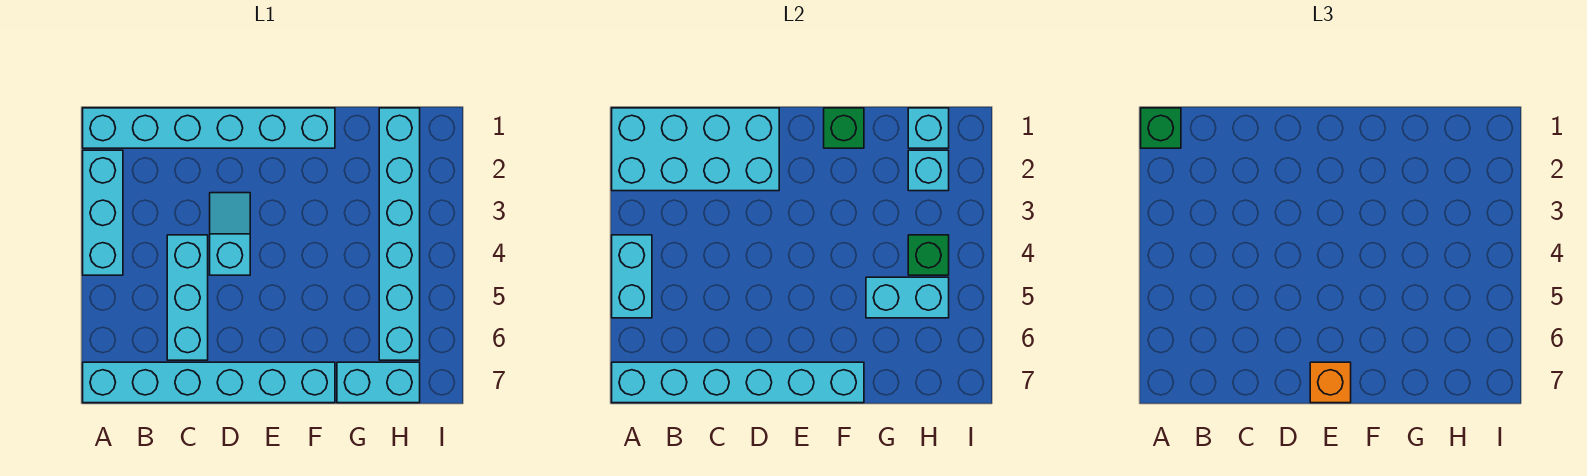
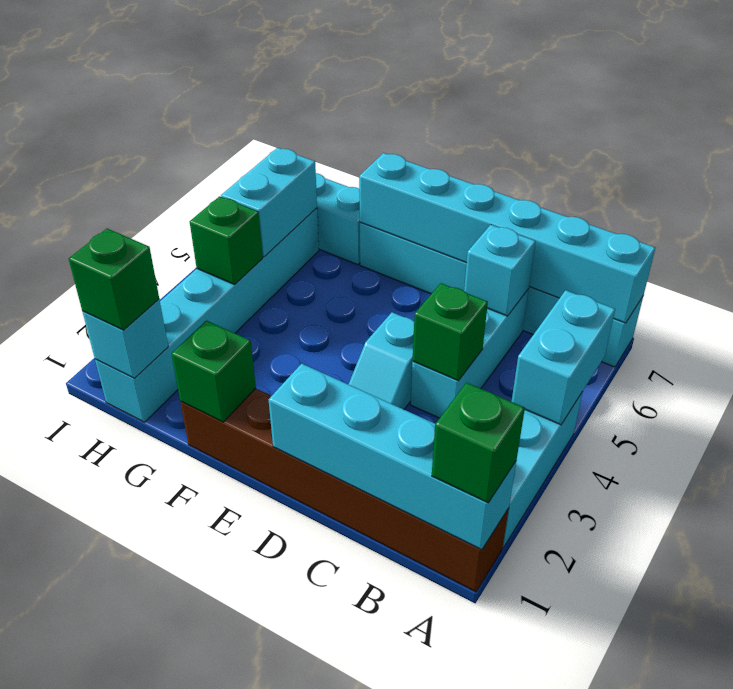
cyan 1x6 brick [83,108,335,148] -> brown 1x6 brick [181,388,509,592]
cyan 2x4 brick [612,108,779,191] -> cyan 1x4 brick [269,364,516,550]
none -> green 1x1 brick [413,283,488,381]
orange 1x1 brick [1310,362,1351,403] -> none
cyan 1x2 brick [866,277,949,318] -> cyan 1x2 brick turned to [221,148,317,257]
none -> green 1x1 brick [69,229,159,330]
cyan 1x1 brick [908,150,949,191] -> cyan 1x1 brick moved to [464,225,536,316]

